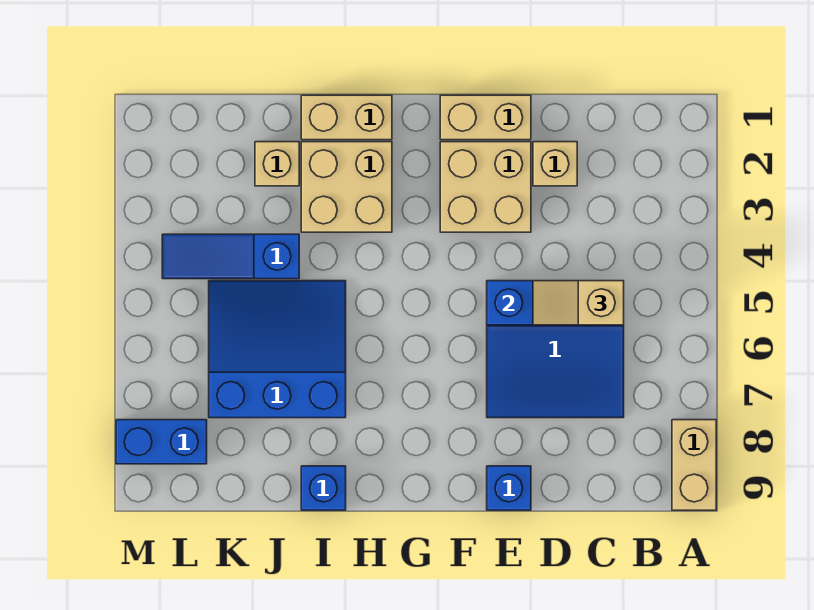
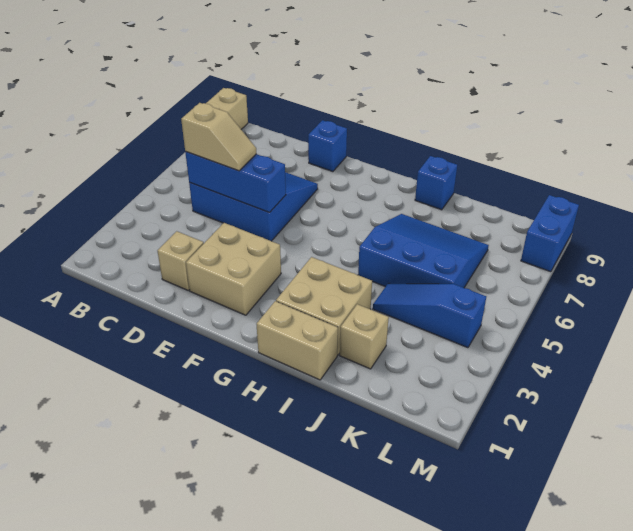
tan 1x2 brick [440,95,531,140] -> none
blue 3x3 slope [209,281,346,418] -> blue 3x3 slope turned to [358,214,489,288]
blue 1x3 slope [162,234,299,279] -> blue 1x3 slope turned to [373,283,486,348]
blue 1x2 brick [116,420,207,464] -> blue 1x2 brick turned to [521,195,579,272]

